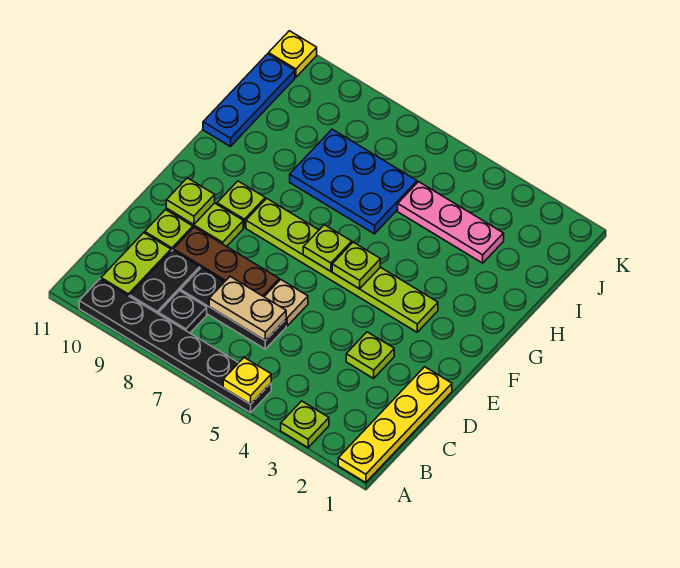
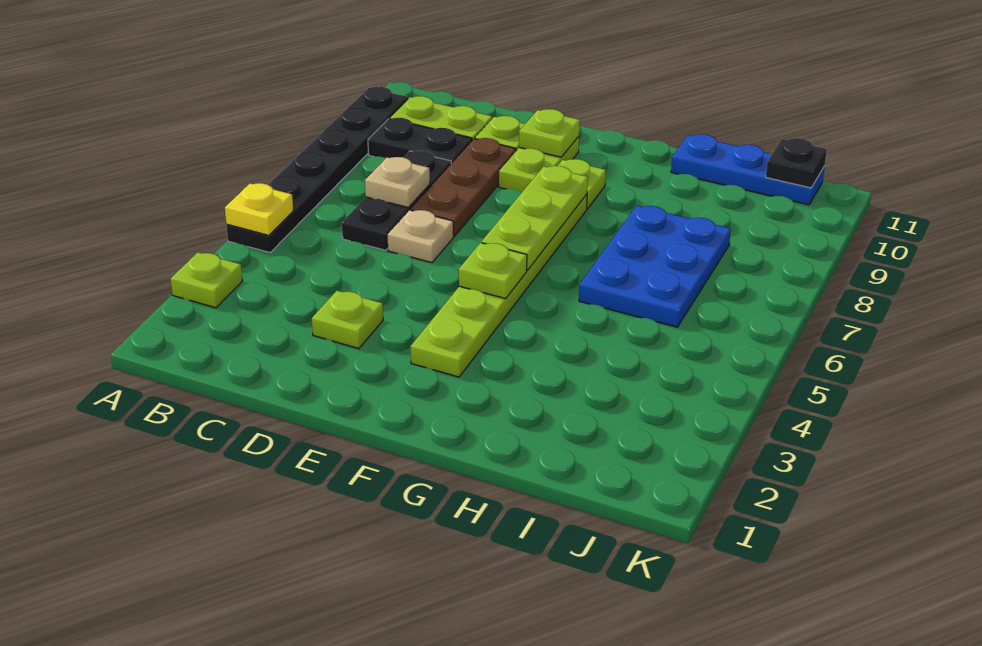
yellow 1x4 plate [338,367,452,483] -> none
black 1x1 plate [159,291,207,333] -> black 1x1 plate moved to [766,138,827,188]
tan 1x2 plate [209,277,286,341] -> tan 1x1 plate [365,157,430,207]
lime 1x1 plate [303,225,352,271] -> lime 1x3 plate [482,166,588,270]
pink 1x3 plate [398,182,504,263] -> none
yellow 1x1 plate [269,31,317,77] -> none

